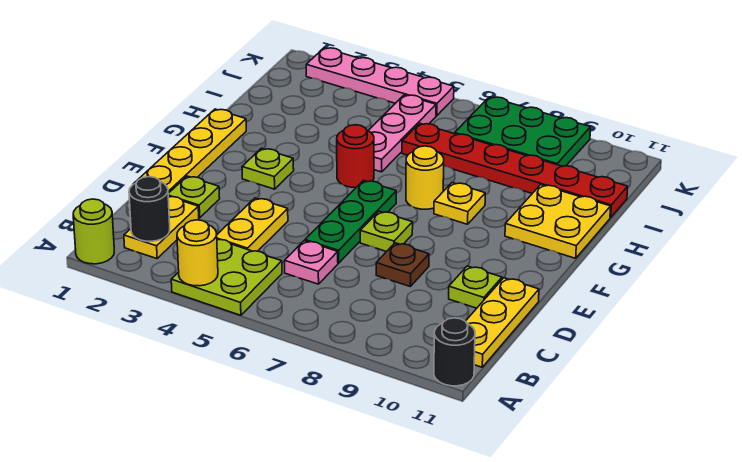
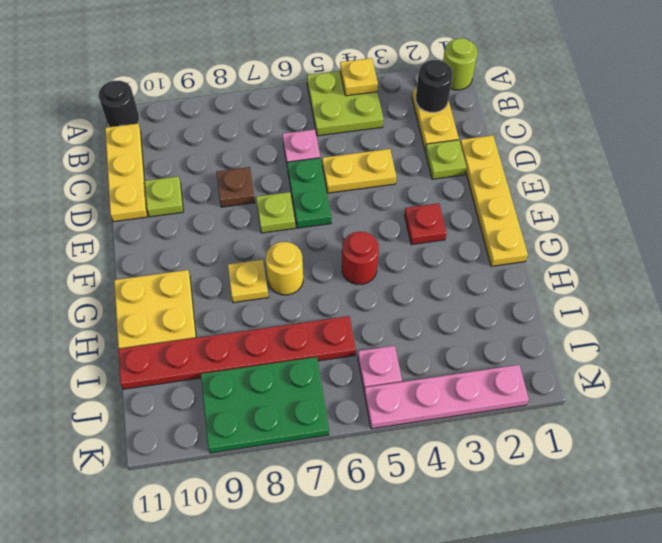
yellow 1x1 round brick [177,220,218,286] -> yellow 1x1 plate [340,58,378,96]
yellow 1x2 plate [217,198,288,251] -> yellow 1x2 plate turned to [322,149,396,193]
green 1x3 plate [305,180,396,263] -> green 1x2 plate [287,158,331,228]
lime 1x1 plate [242,148,294,189] -> red 1x1 plate [404,203,447,245]
pink 1x3 plate [368,95,436,172] -> pink 1x1 plate [358,346,402,391]

